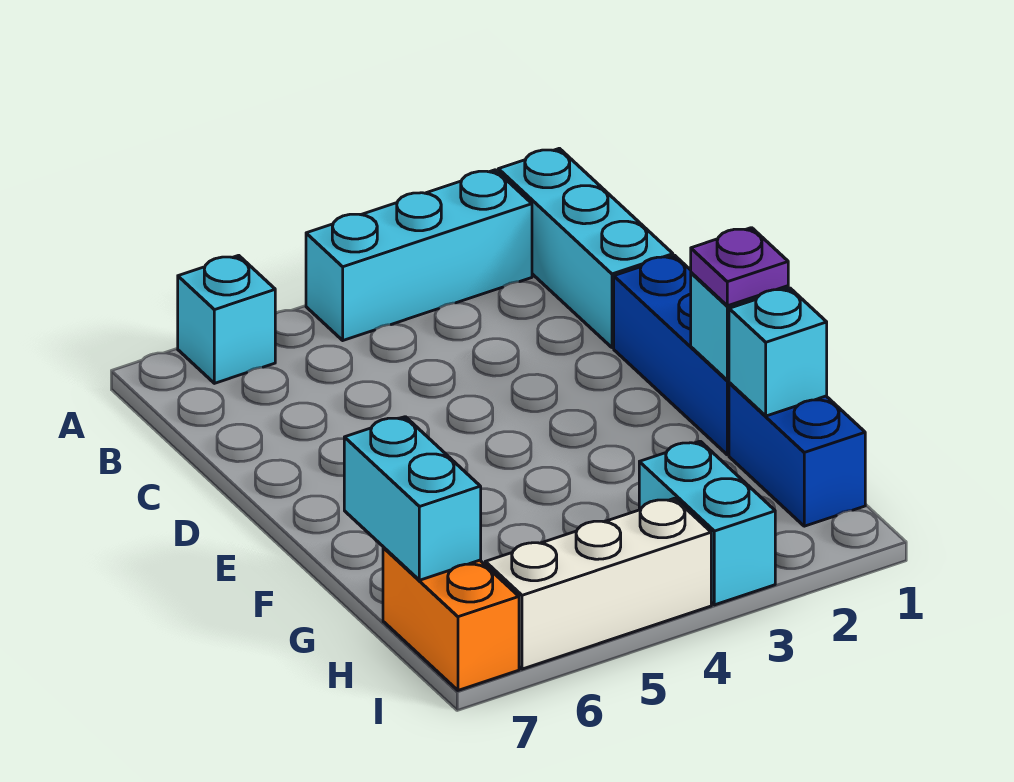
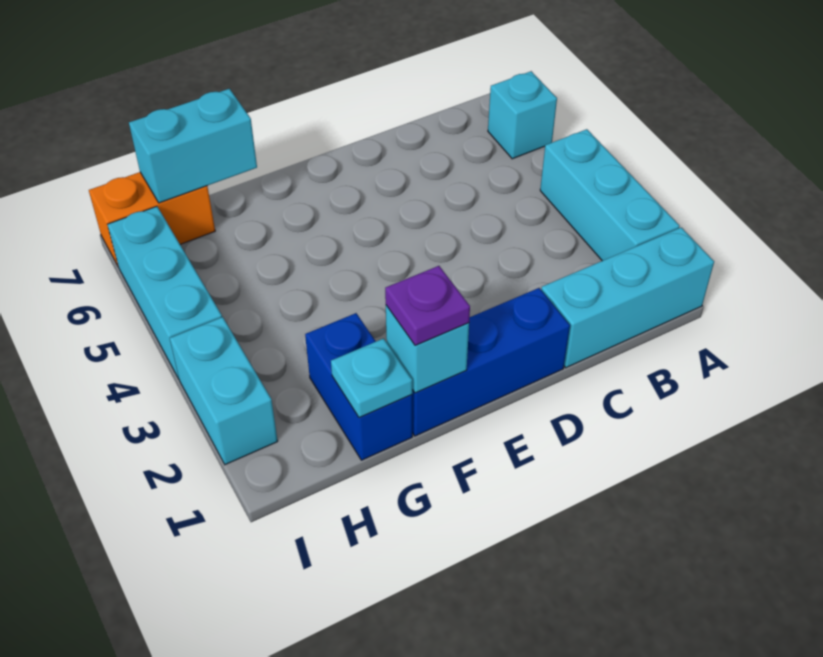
blue 1x2 brick [729,383,865,526] -> blue 1x2 brick turned to [305,313,412,460]
cyan 1x1 brick [729,288,827,416] -> cyan 1x1 plate [331,338,412,418]
cyan 1x2 brick [639,441,775,605] -> cyan 1x2 brick turned to [170,317,278,465]
white 1x3 brick [485,498,711,669] -> cyan 1x3 brick [107,206,222,379]

